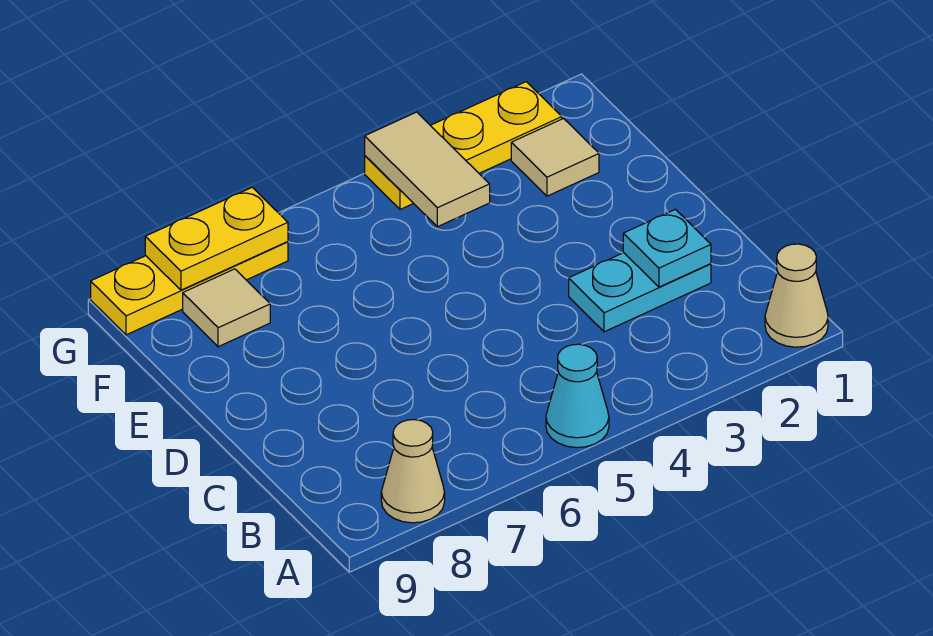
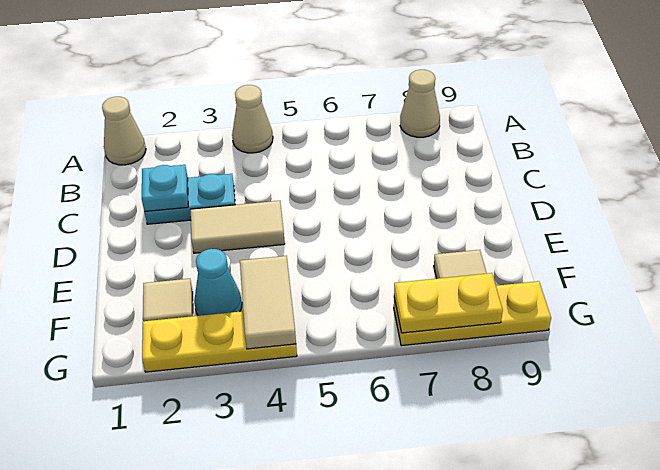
none -> tan 1x1 cone [232,85,273,153]
cyan 1x1 cone [546,344,609,448] -> cyan 1x1 cone moved to [194,249,242,316]
none -> tan 1x2 tile [191,201,285,253]

